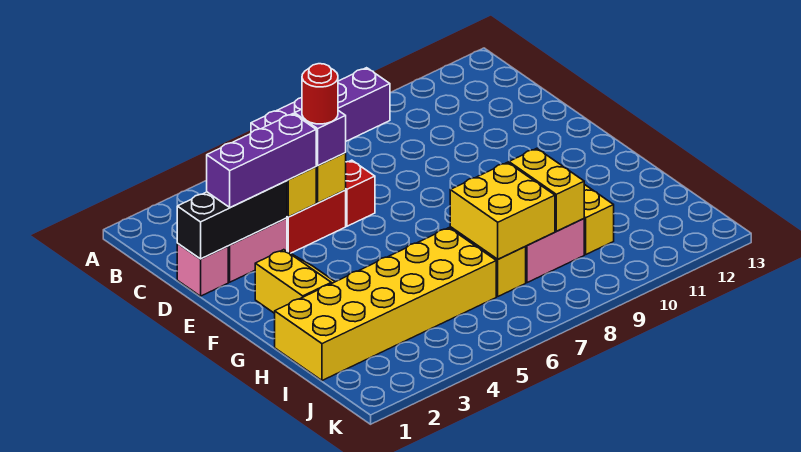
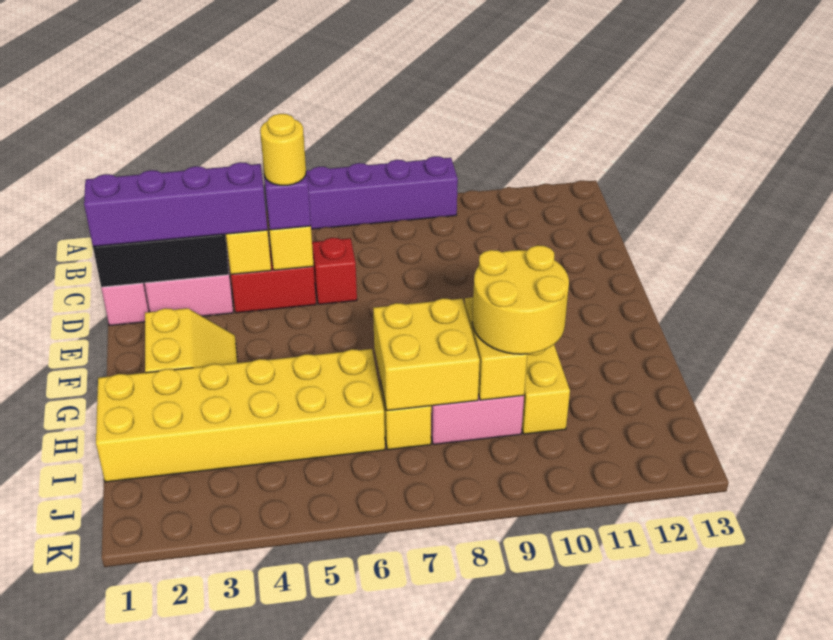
purple 1x3 brick [207,114,316,208] -> purple 1x4 brick [84,162,267,246]
red 1x1 round brick [302,64,338,124] -> yellow 1x1 round brick [260,114,306,185]
none -> yellow 2x2 round brick [472,245,569,354]

